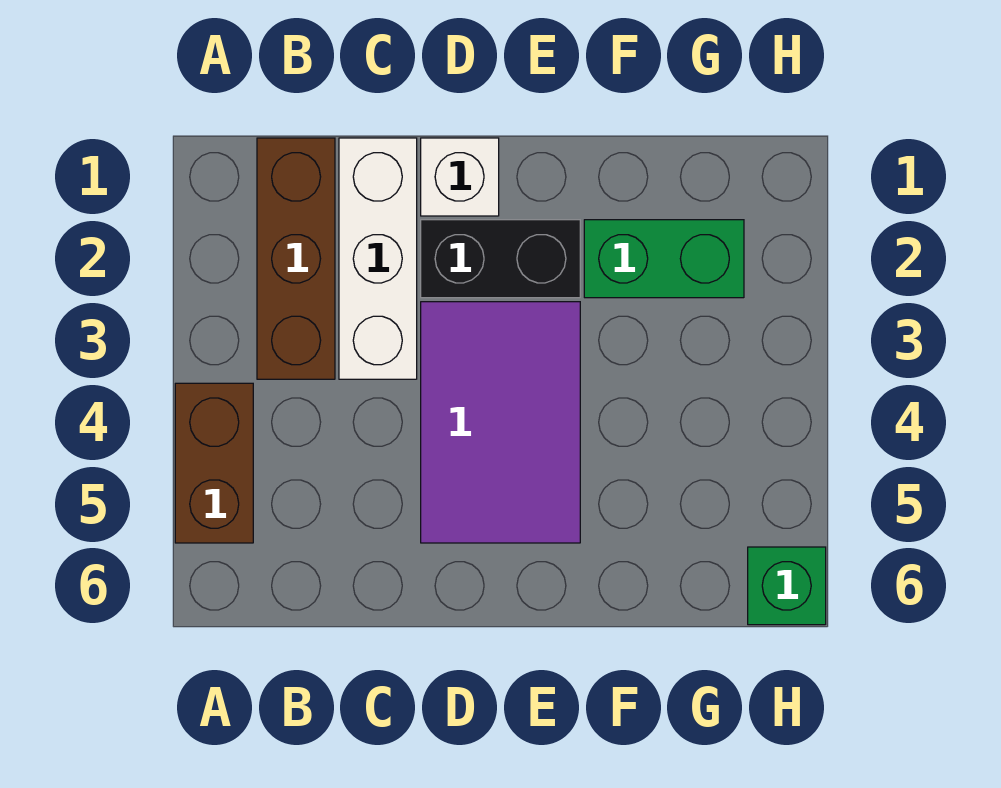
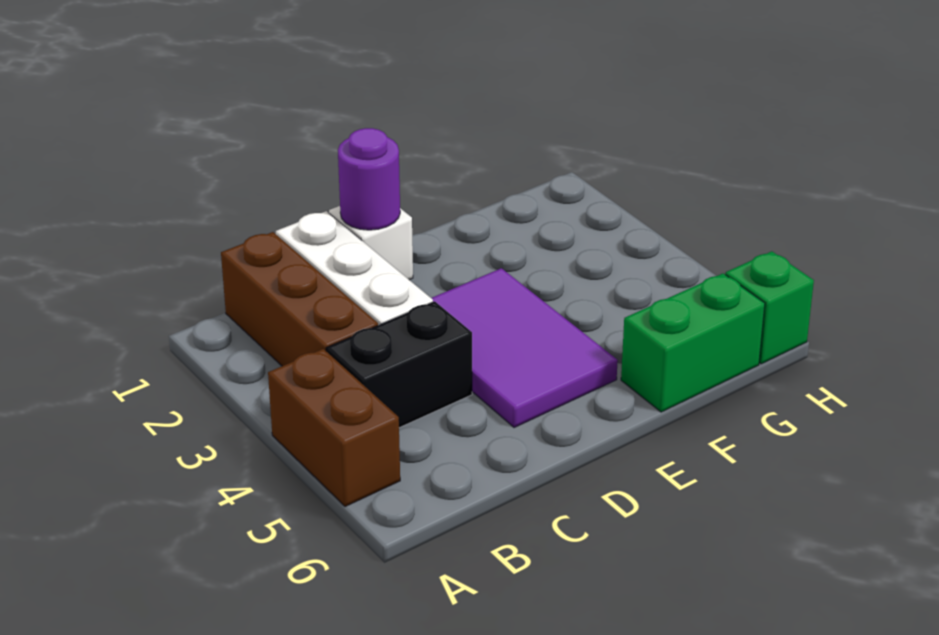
none -> purple 1x1 round brick [338,128,400,230]
black 1x2 brick [421,220,580,298] -> black 1x2 brick moved to [326,301,472,428]
green 1x2 brick [584,220,744,298] -> green 1x2 brick moved to [621,273,765,412]

